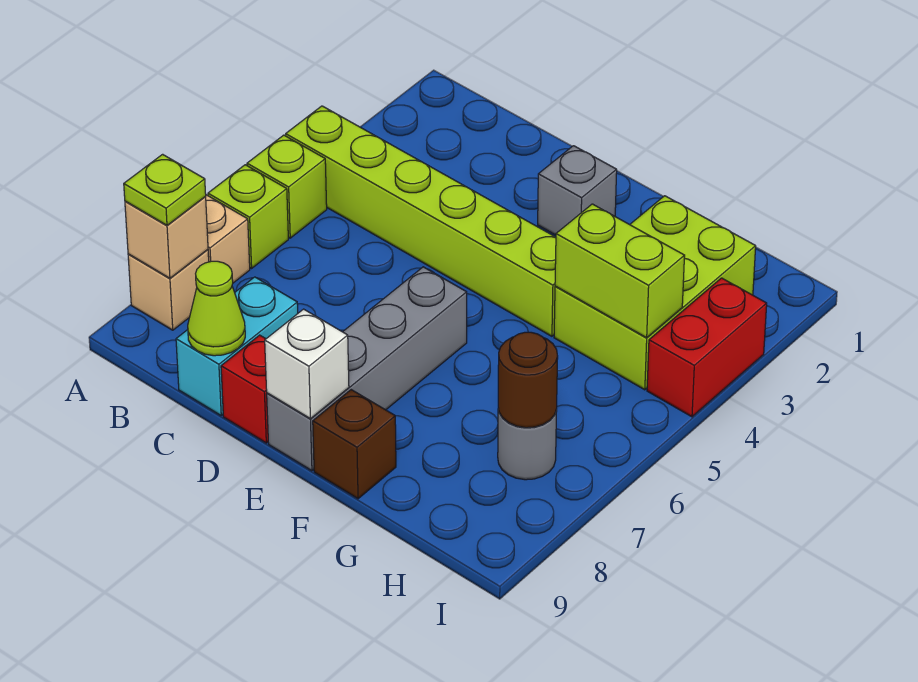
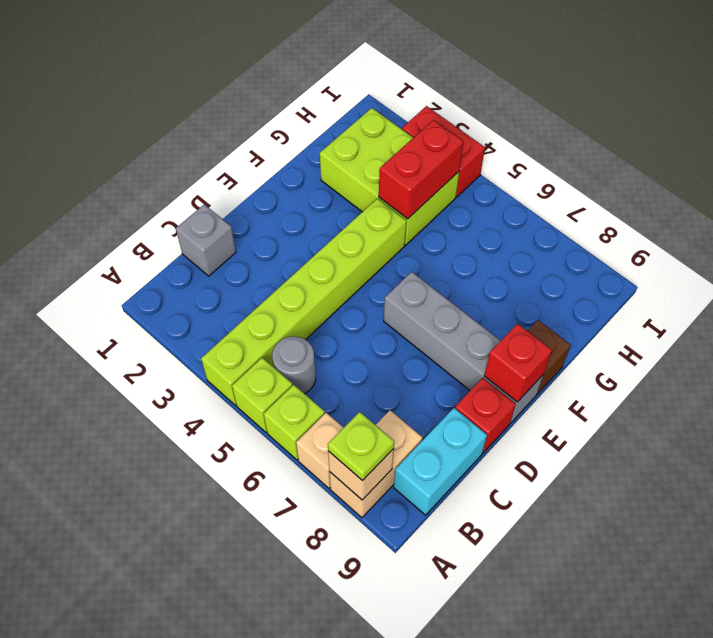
tan 1x1 brick [128,250,209,330] -> tan 1x2 brick [330,410,423,518]
cyan 1x2 brick [176,277,298,415] -> cyan 1x2 brick turned to [394,408,487,515]
lime 1x1 cone [188,261,245,356] -> none
grey 1x1 brick [538,146,617,235] -> grey 1x1 brick moved to [176,205,236,276]
white 1x1 brick [265,309,349,419] -> red 1x1 brick [484,324,552,402]
lime 1x2 brick [555,204,685,338] -> red 1x2 brick [379,120,464,219]
grey 1x1 round brick [498,409,557,480] -> grey 1x1 round brick moved to [272,336,316,394]
brown 1x1 round brick [498,332,558,428] -> none

